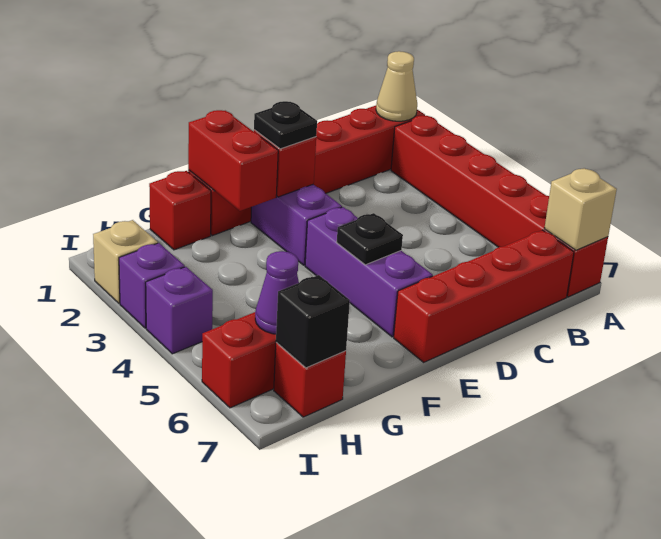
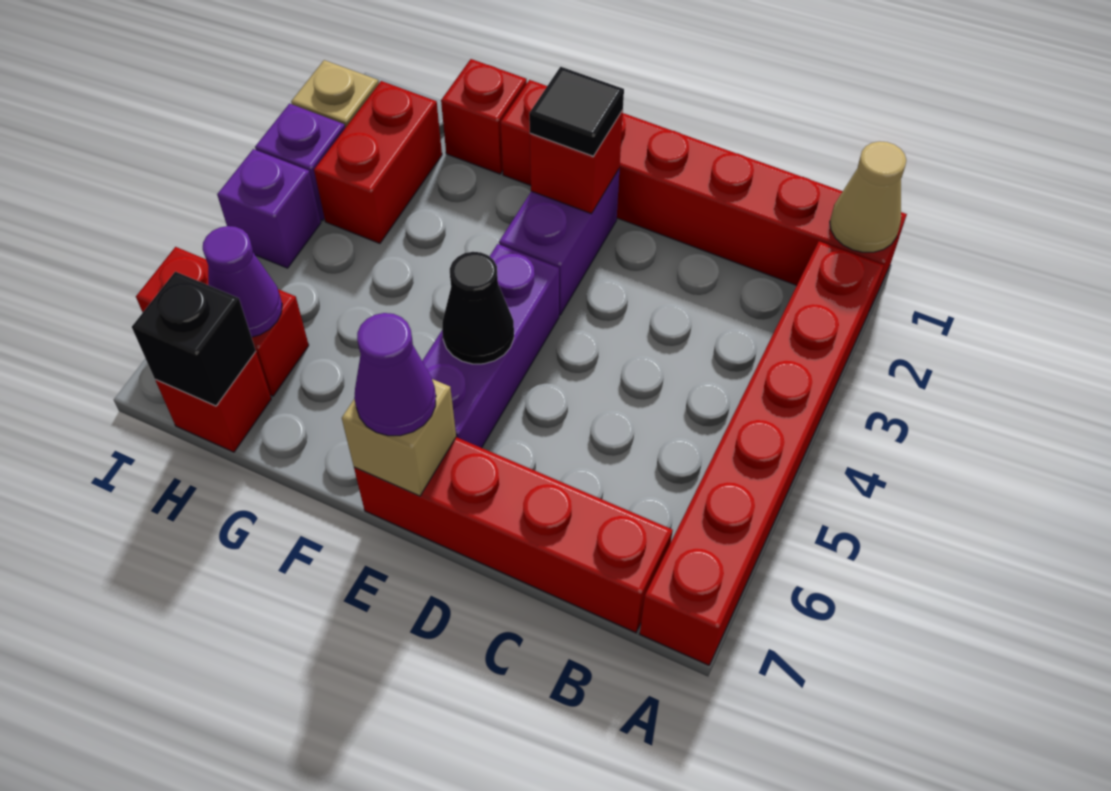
tan 1x1 brick [544,168,617,250] -> tan 1x1 brick moved to [342,379,456,496]
black 1x1 plate [254,101,317,149] -> black 1x1 tile [529,67,624,156]
black 1x1 plate [337,213,403,265] -> black 1x1 cone [442,252,514,364]
none -> purple 1x1 cone [354,313,436,436]
red 1x2 brick [188,110,278,211] -> red 1x2 brick moved to [314,81,442,243]

